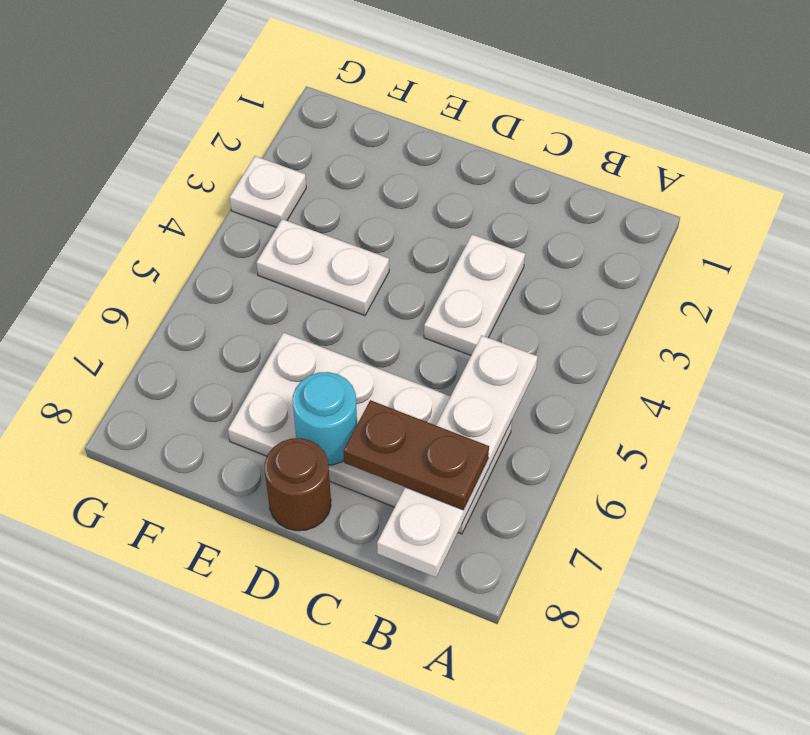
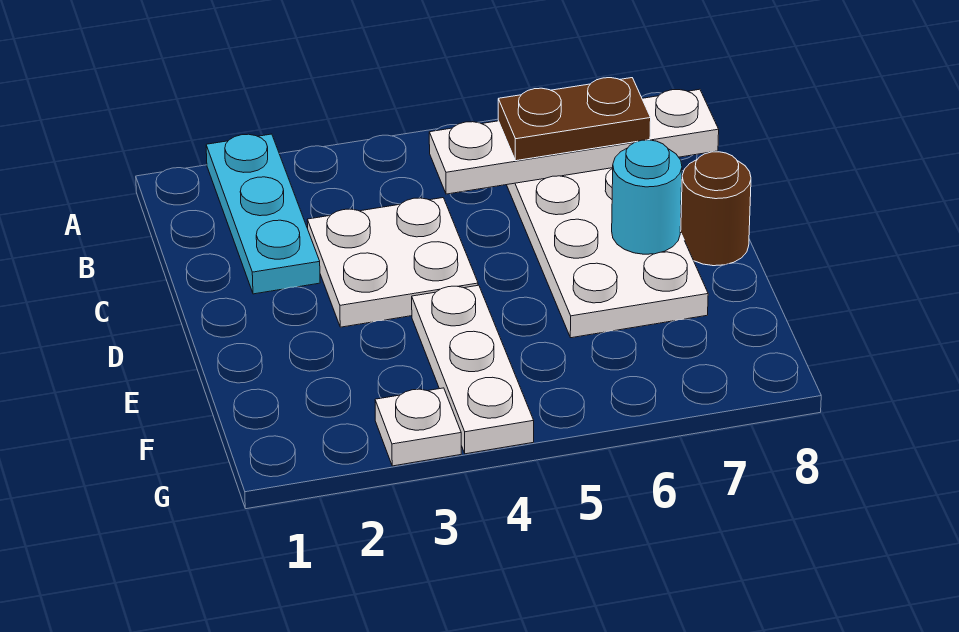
none -> cyan 1x3 plate [206,134,320,294]
brown 1x2 plate [344,400,489,510] -> brown 1x2 plate turned to [498,78,651,161]
white 1x2 plate [424,234,525,355] -> white 2x2 plate [307,198,478,327]
white 1x2 plate [256,219,389,316] -> white 1x3 plate [412,285,534,454]

